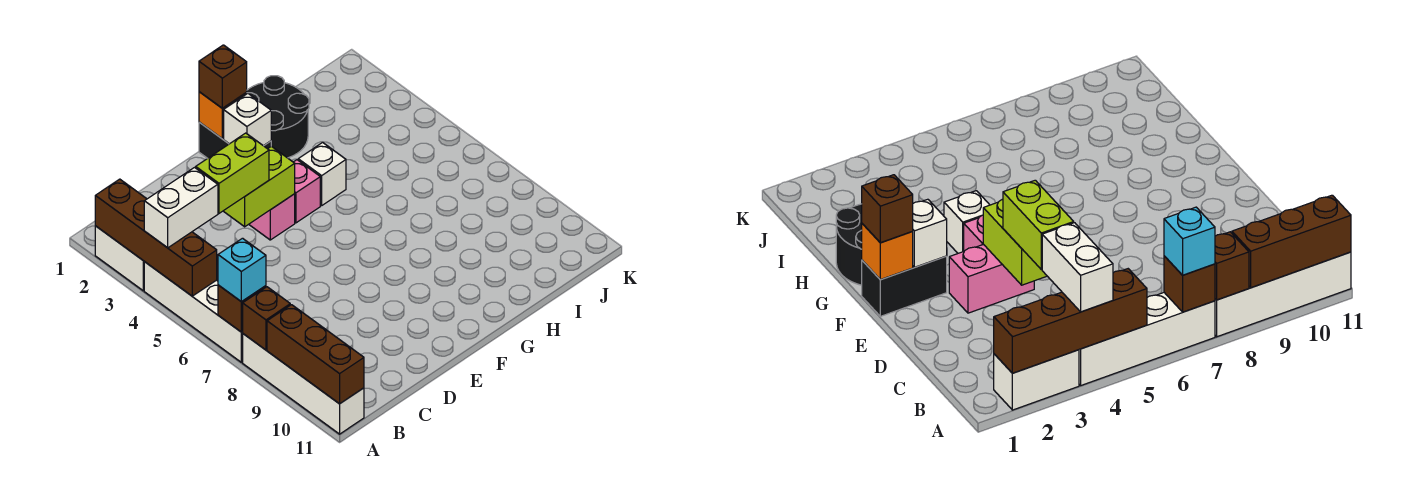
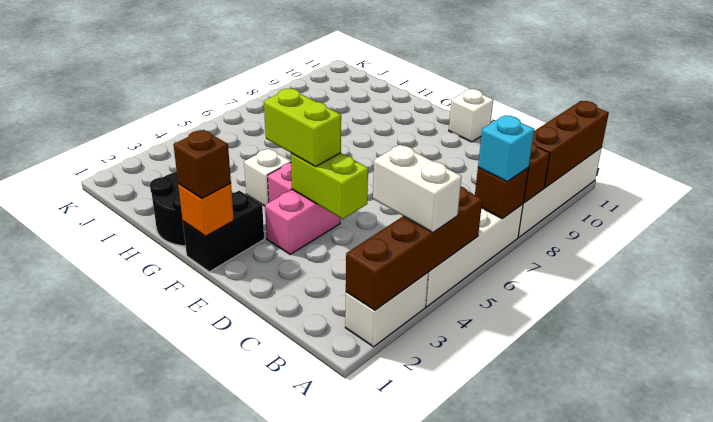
lime 1x2 brick [196,133,269,213] -> lime 1x2 brick moved to [264,89,341,167]
white 1x1 brick [224,94,271,146] -> white 1x1 brick moved to [449,89,493,142]

